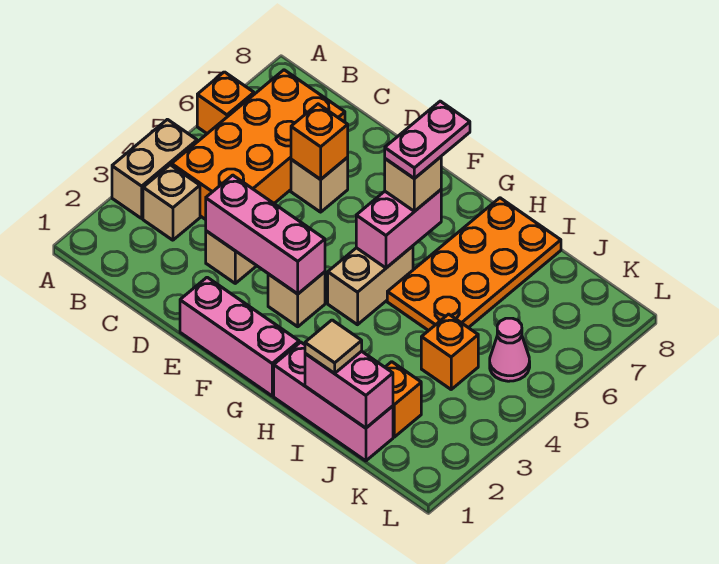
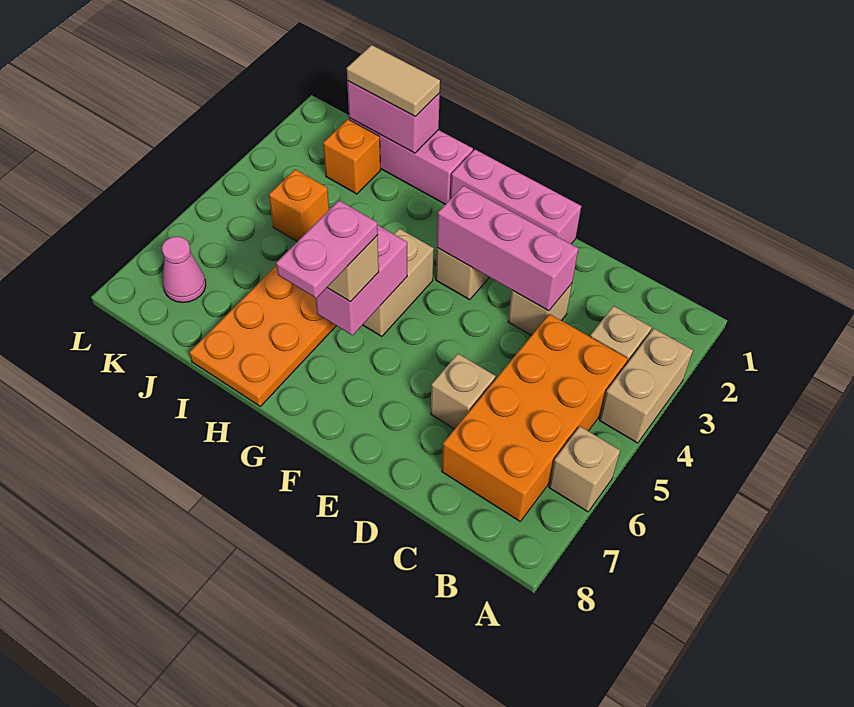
orange 1x1 brick [197,72,254,134] -> tan 1x1 brick [549,426,620,512]
orange 1x1 brick [291,104,348,179] -> none
tan 1x1 tile [305,320,362,373] -> tan 1x2 tile [347,45,440,117]
pink 1x1 cone [490,318,530,381] -> pink 1x1 cone moved to [162,237,206,303]

